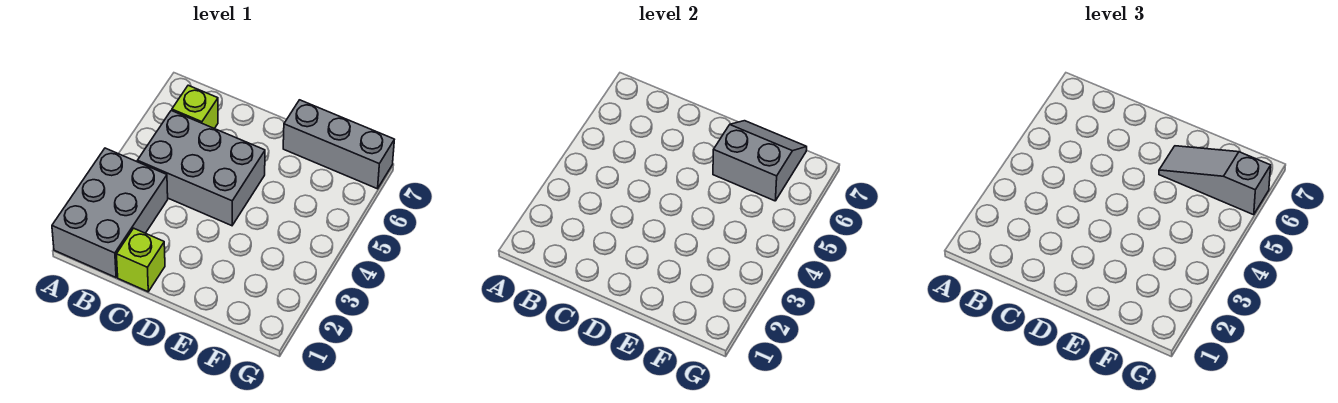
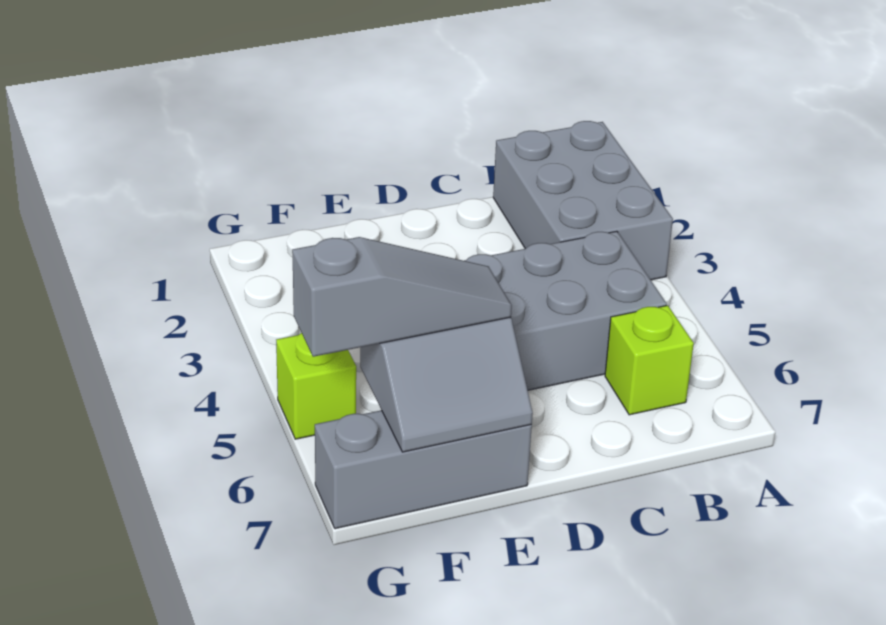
lime 1x1 brick [116,228,165,292] -> lime 1x1 brick moved to [276,333,356,439]

